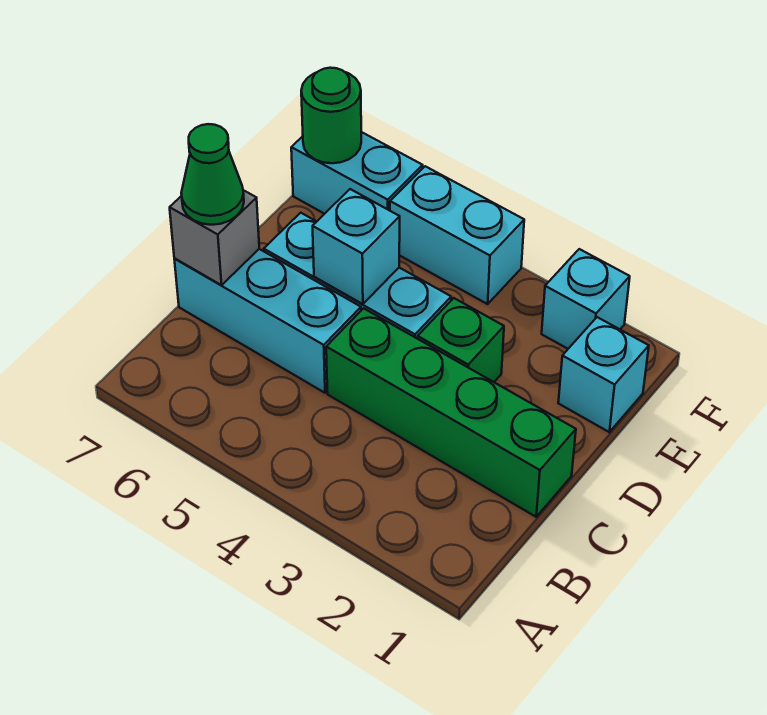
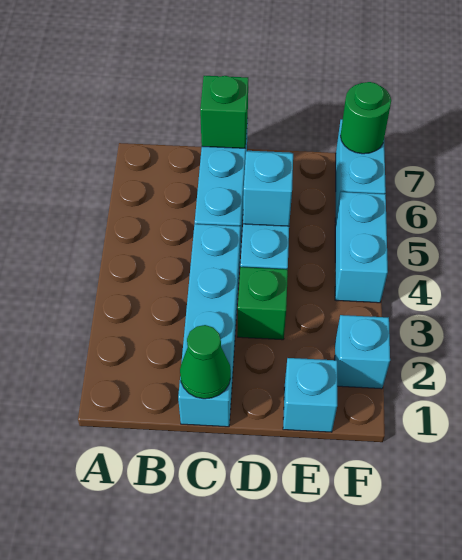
green 1x4 brick [326,308,576,517] -> cyan 1x4 brick [178,224,241,427]
grey 1x1 brick [170,190,259,285] -> green 1x1 brick [200,76,248,148]
green 1x1 cone [181,124,244,225] -> green 1x1 cone moved to [180,325,231,399]

